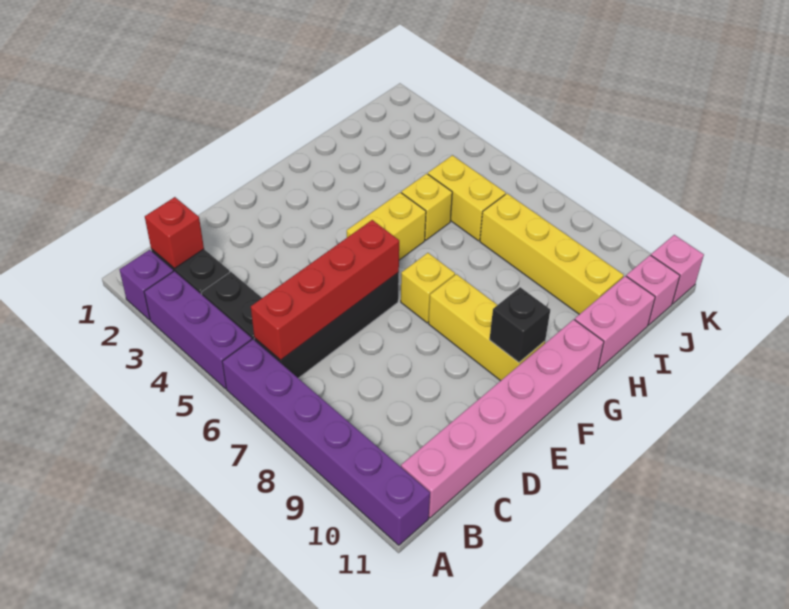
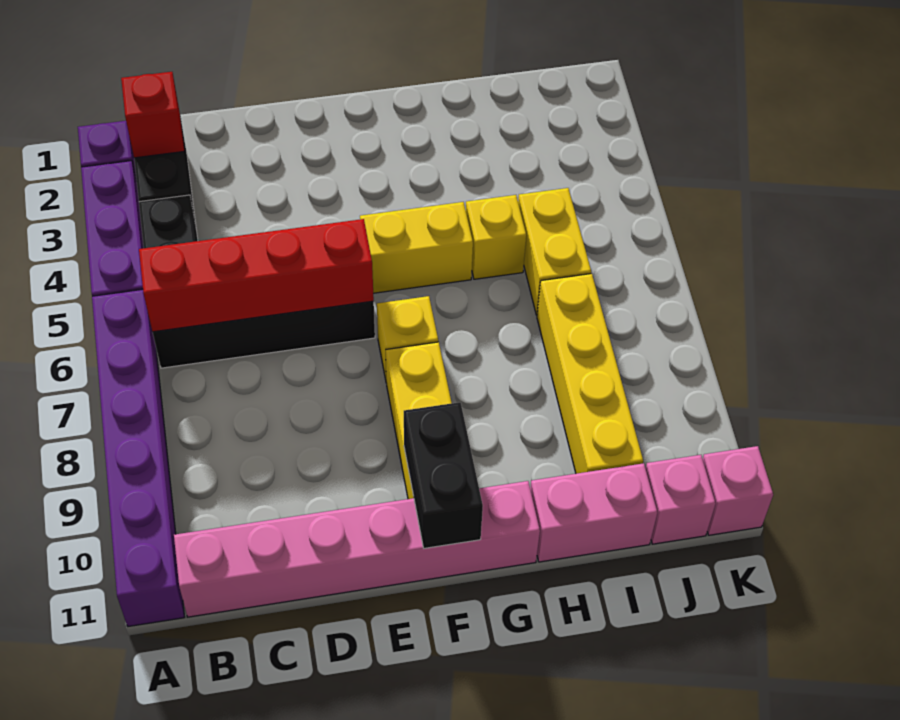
black 1x1 brick [490,287,550,362] -> black 1x2 brick [404,402,483,548]

